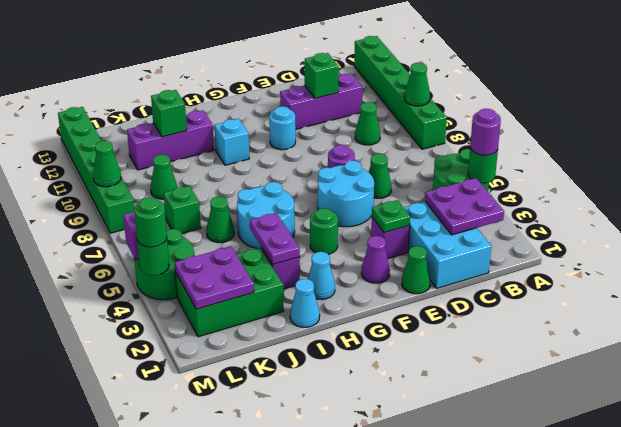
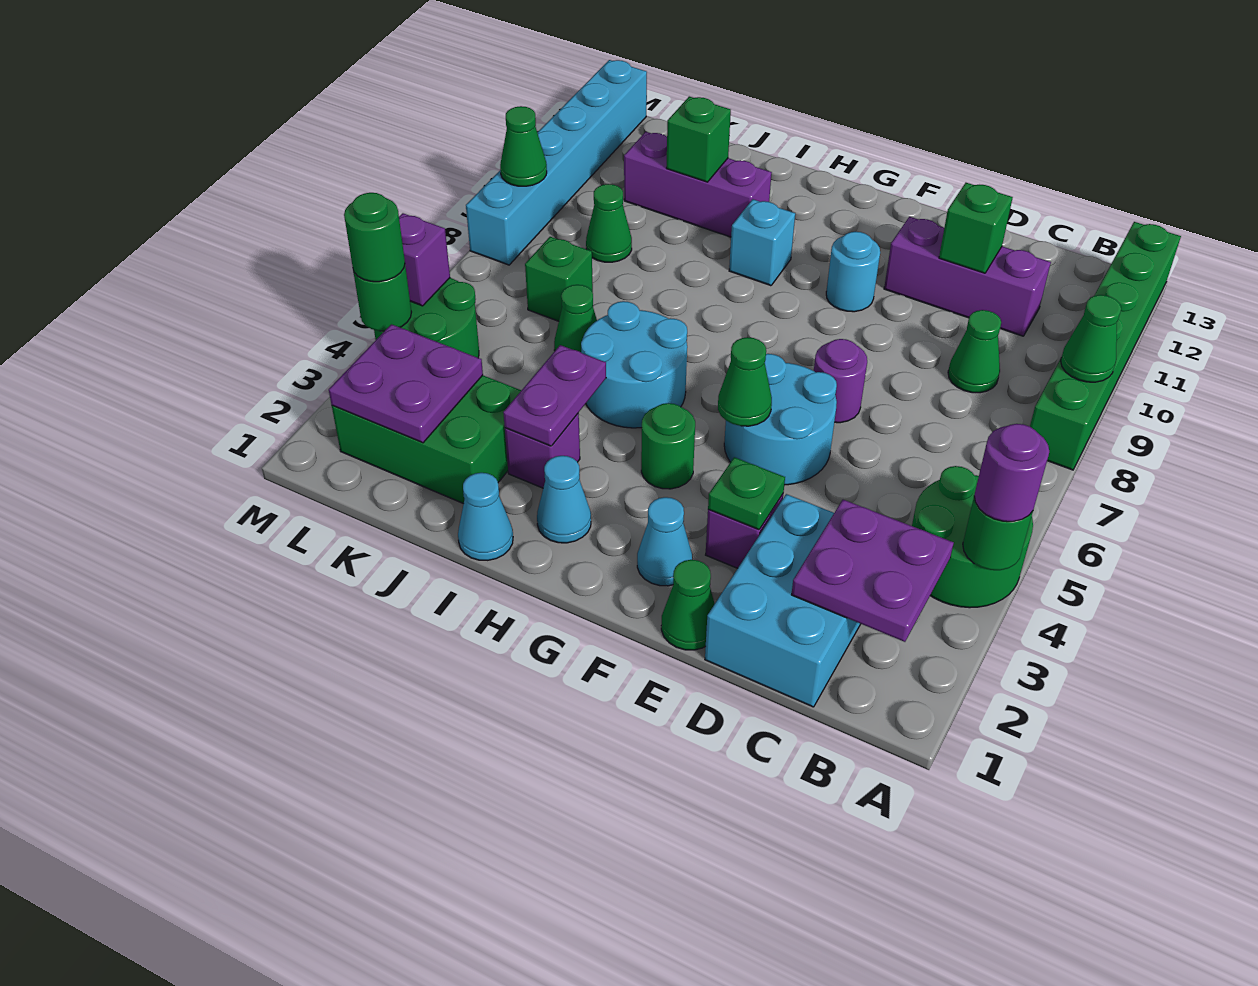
green 1x1 cone [369,154,391,198] -> green 1x1 cone moved to [718,337,772,426]
purple 1x1 cone [361,236,390,283] -> cyan 1x1 cone [637,497,692,586]
green 1x6 brick [58,107,135,233] -> cyan 1x6 brick [466,60,647,265]

